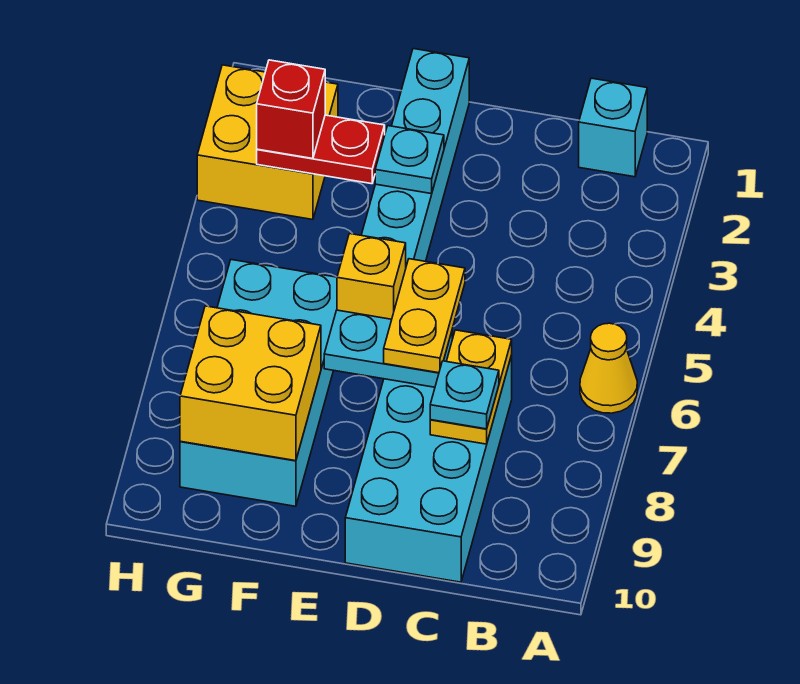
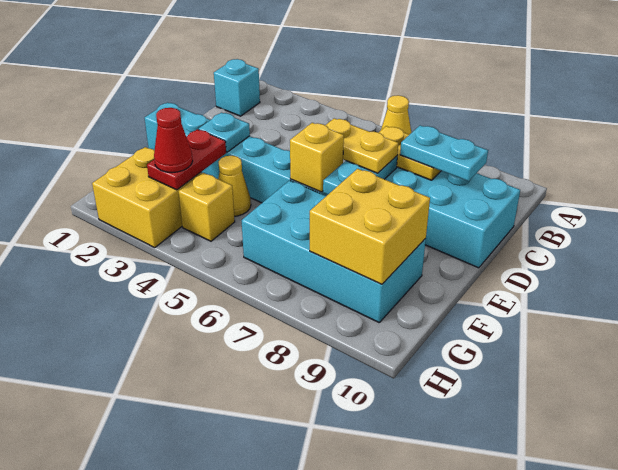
cyan 1x1 plate [430,361,499,429] -> cyan 1x2 plate [400,125,488,181]
none -> yellow 1x1 cone [218,156,251,216]
red 1x1 brick [257,60,325,159] -> red 1x1 cone [154,108,193,173]
none -> yellow 1x1 brick [178,173,235,241]

